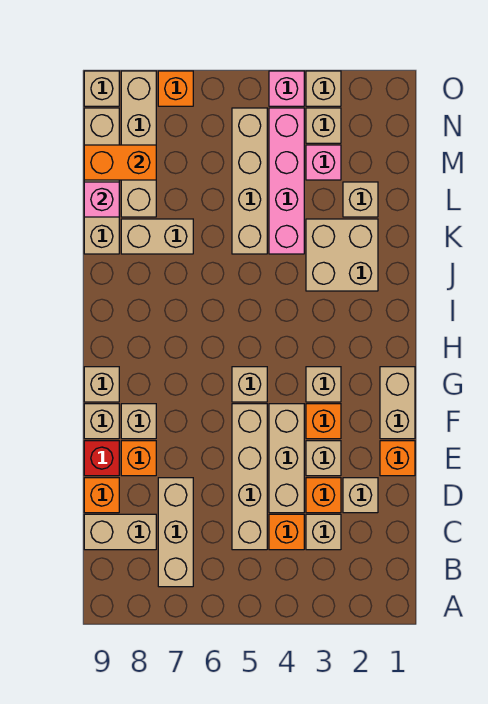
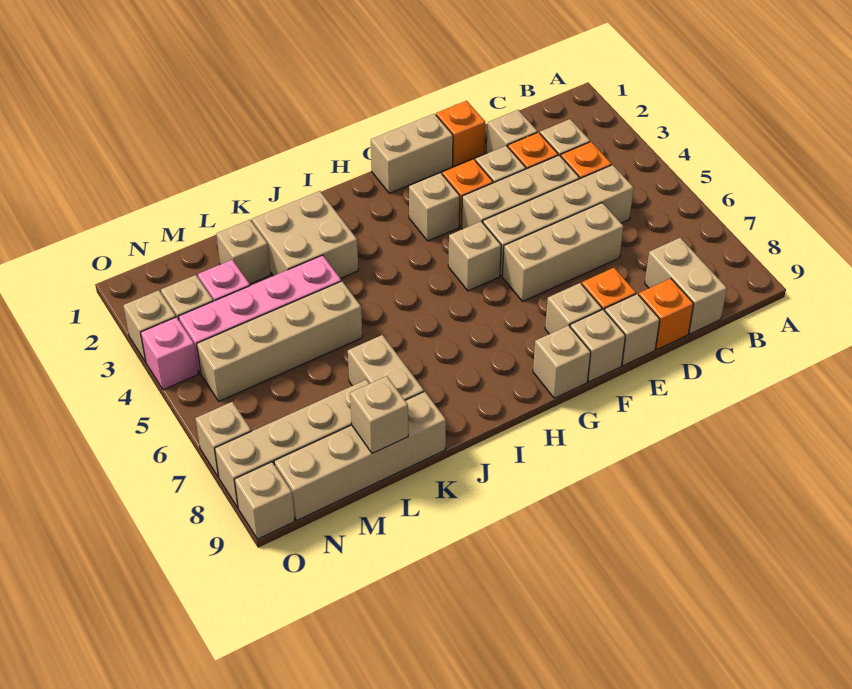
tan 1x3 brick [158,478,193,587] -> tan 1x3 brick moved to [502,203,623,301]
red 1x1 brick [84,441,119,476] -> tan 1x1 brick [605,294,660,366]
pink 1x1 brick [84,182,119,217] -> tan 1x1 brick [350,376,408,454]
orange 1x2 brick [84,145,156,180] -> none
orange 1x1 brick [158,71,193,106] -> tan 1x1 brick [195,402,251,477]

